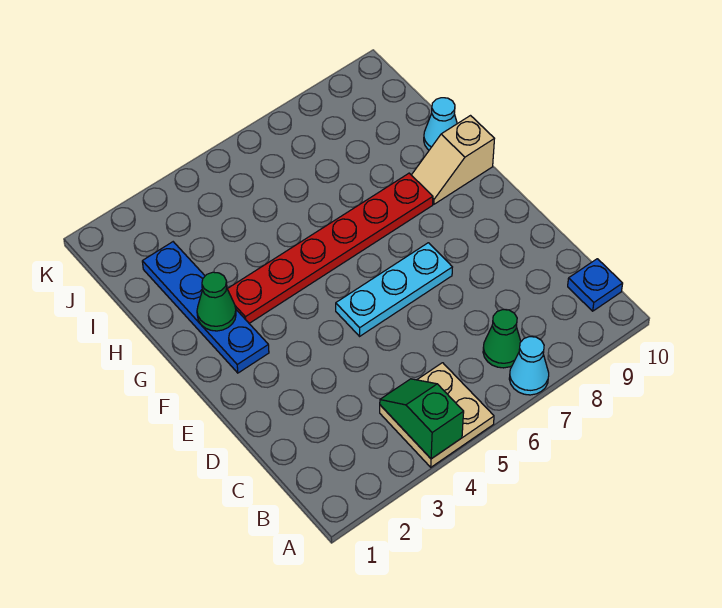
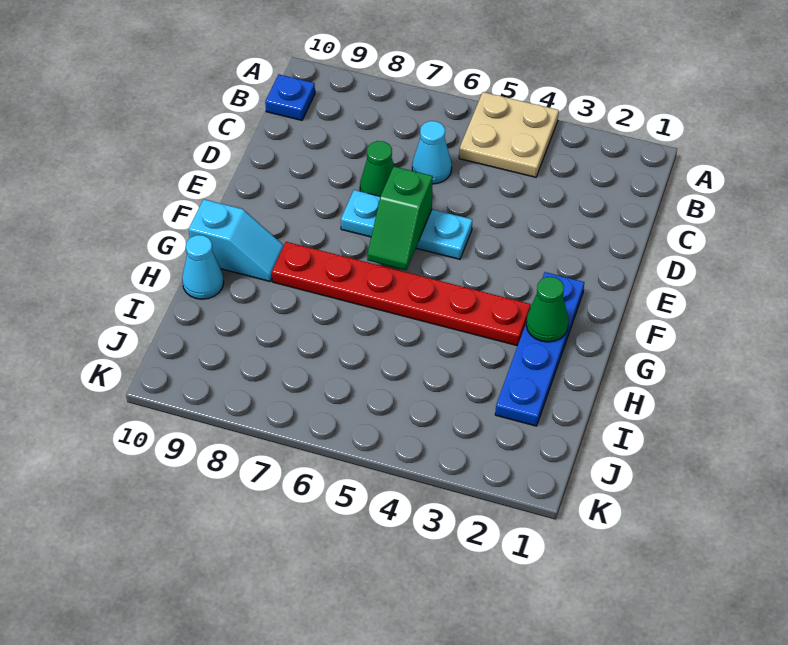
green 1x2 slope [380,379,464,459] -> green 1x2 slope moved to [367,166,433,270]
cyan 1x1 cone [509,337,549,395] -> cyan 1x1 cone moved to [412,121,452,184]
green 1x1 cone [483,310,521,368] -> green 1x1 cone moved to [360,141,394,196]
tan 1x2 slope [412,116,494,204] -> cyan 1x2 slope [188,199,284,282]

